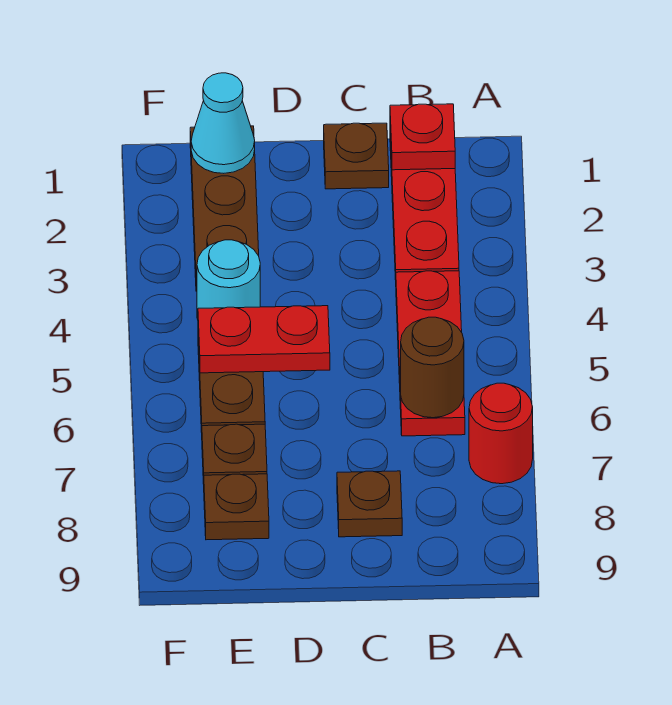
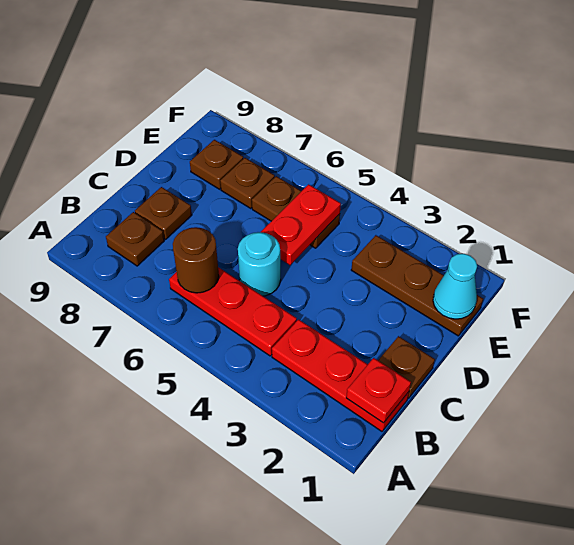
red 1x1 round brick [469,383,533,484] -> none
none -> brown 1x1 plate [106,212,164,266]
cyan 1x1 round brick [197,240,260,319] -> cyan 1x1 round brick moved to [238,232,281,296]

